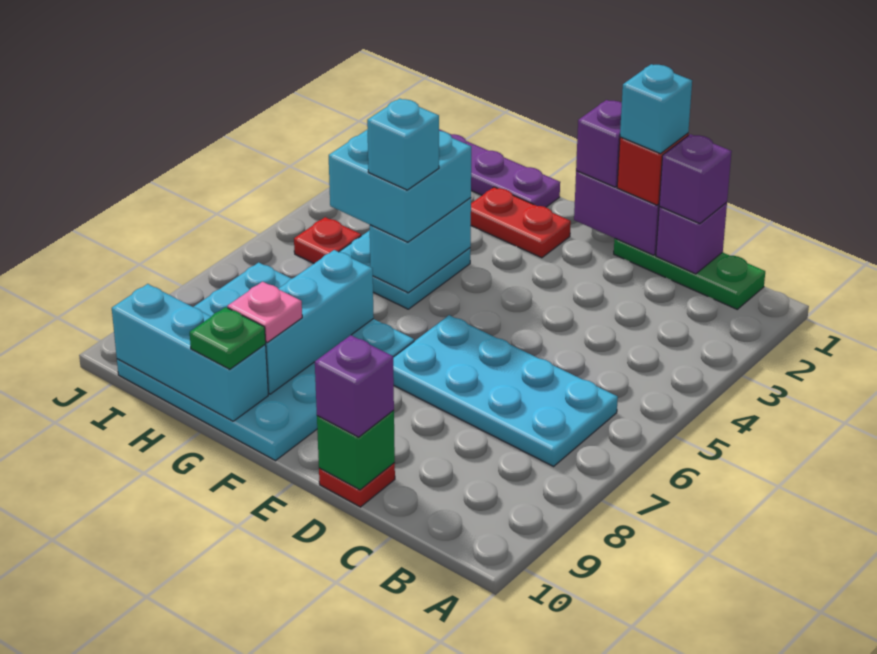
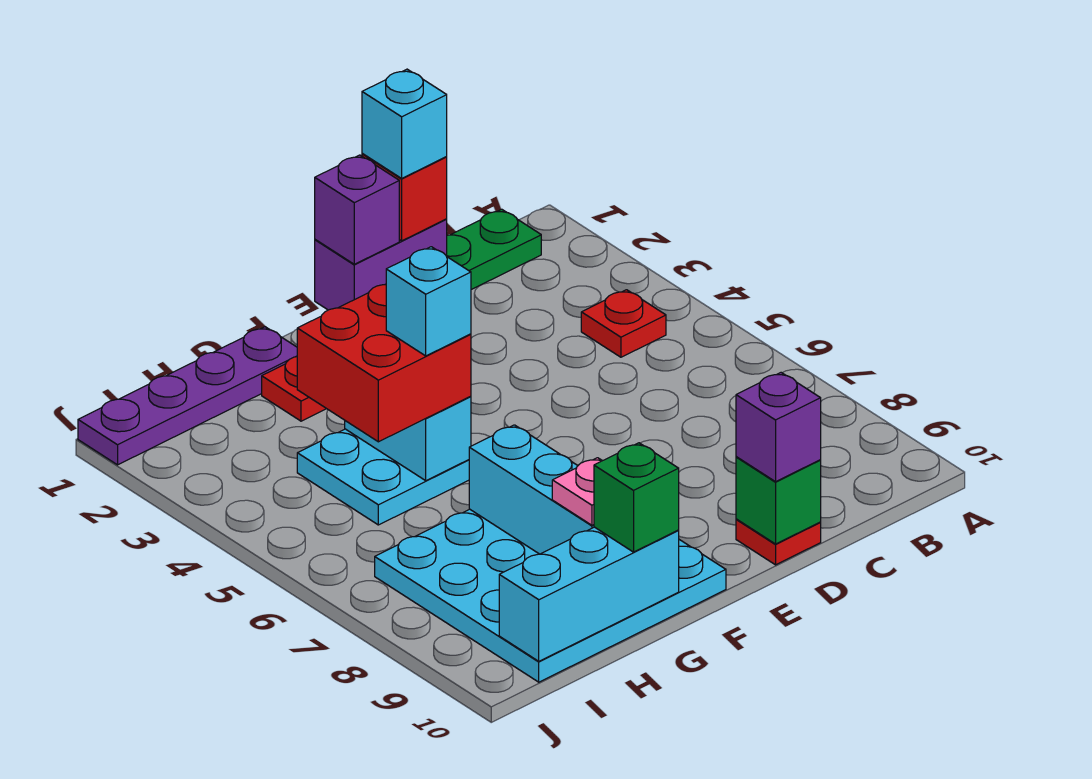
cyan 2x4 plate [393,315,618,466] -> none
purple 1x1 brick [656,202,727,274] -> none
purple 1x1 brick [659,134,732,224] -> none
cyan 2x2 brick [329,129,471,242] -> red 2x2 brick [297,284,471,442]
green 1x1 plate [190,307,266,369] -> green 1x1 brick [594,443,679,552]
red 1x1 plate [294,217,361,263] -> red 1x1 plate moved to [581,290,666,357]

